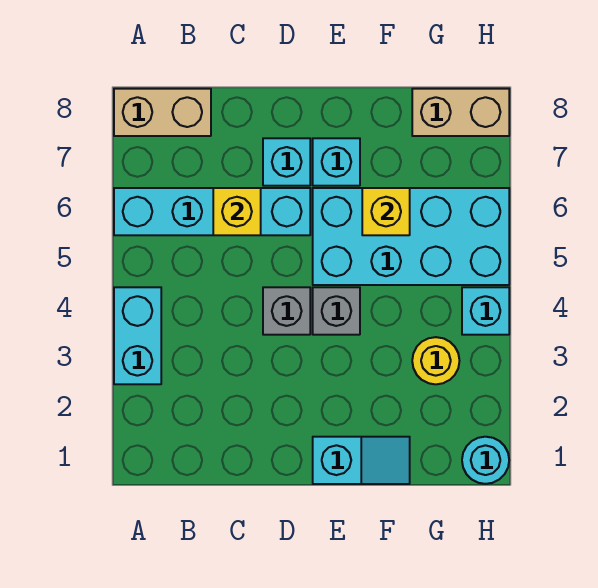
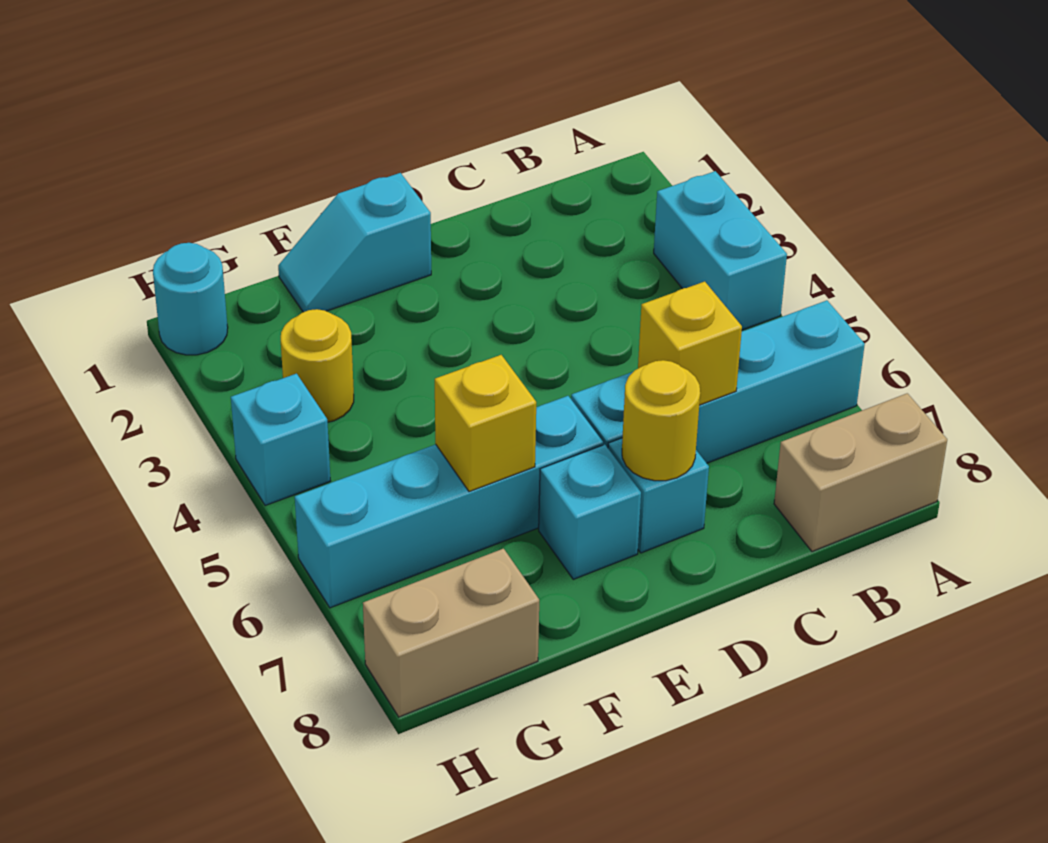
grey 1x1 brick [263,287,310,335] -> none
none -> yellow 1x1 round brick [622,360,700,481]
grey 1x1 brick [313,287,360,335] -> none
cyan 2x4 brick [313,188,509,285] -> cyan 1x4 brick [295,396,603,608]

